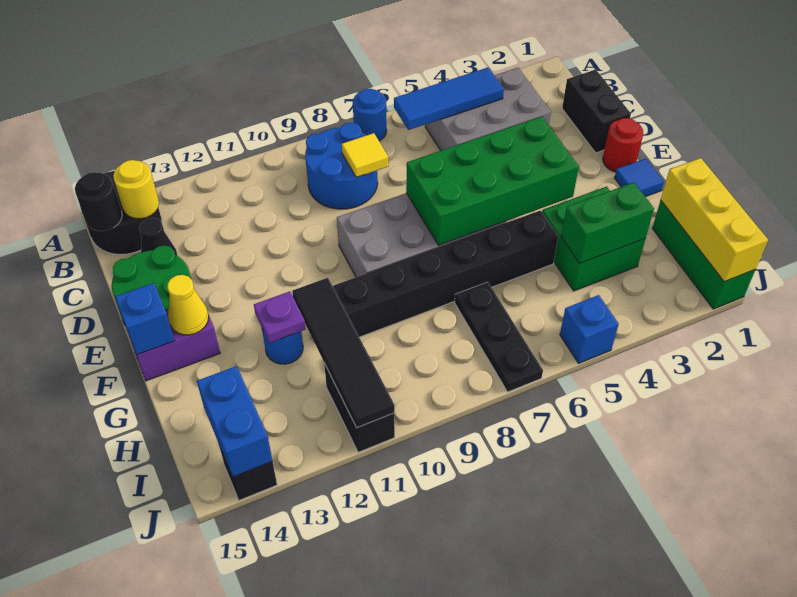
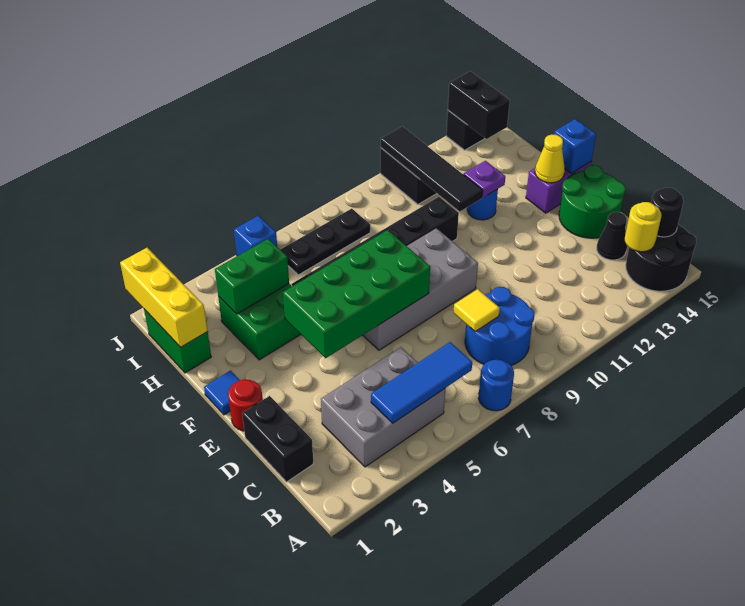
green 1x3 brick [652,200,756,309] -> green 1x2 brick [144,309,211,373]
black 1x3 plate [455,282,543,392] -> black 1x3 plate turned to [280,209,370,275]
blue 1x2 brick [197,366,272,477] -> black 1x2 brick [448,71,510,139]

